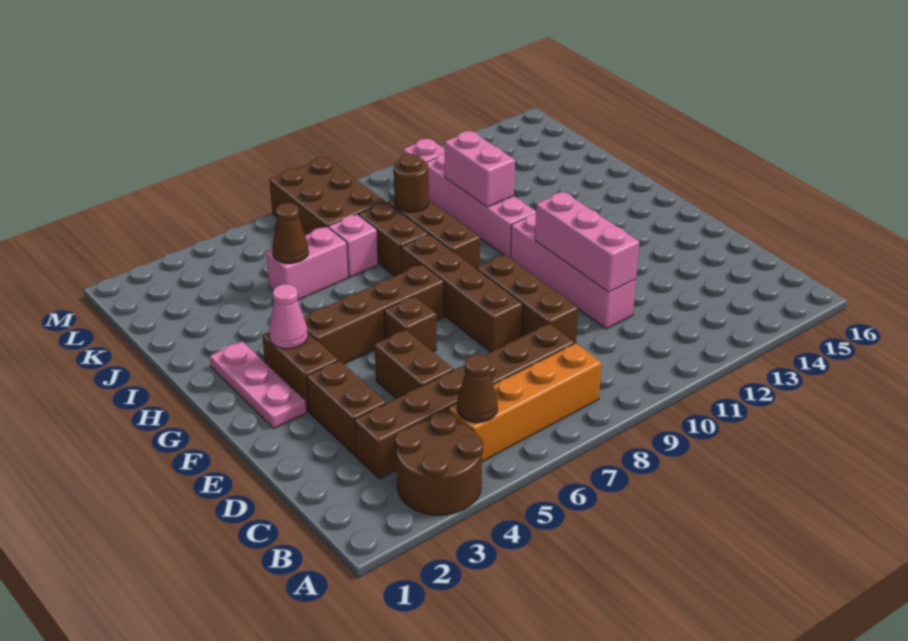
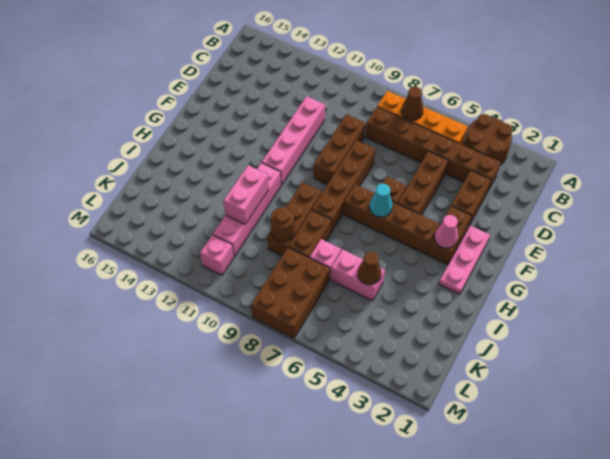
brown 1x1 cone [457,355,498,423] -> brown 1x1 cone moved to [401,87,423,120]
brown 1x2 brick [375,330,454,398] -> brown 1x3 brick [398,151,448,215]
pink 1x3 brick [535,192,639,292] -> none
none -> cyan 1x1 cone [370,184,393,217]

